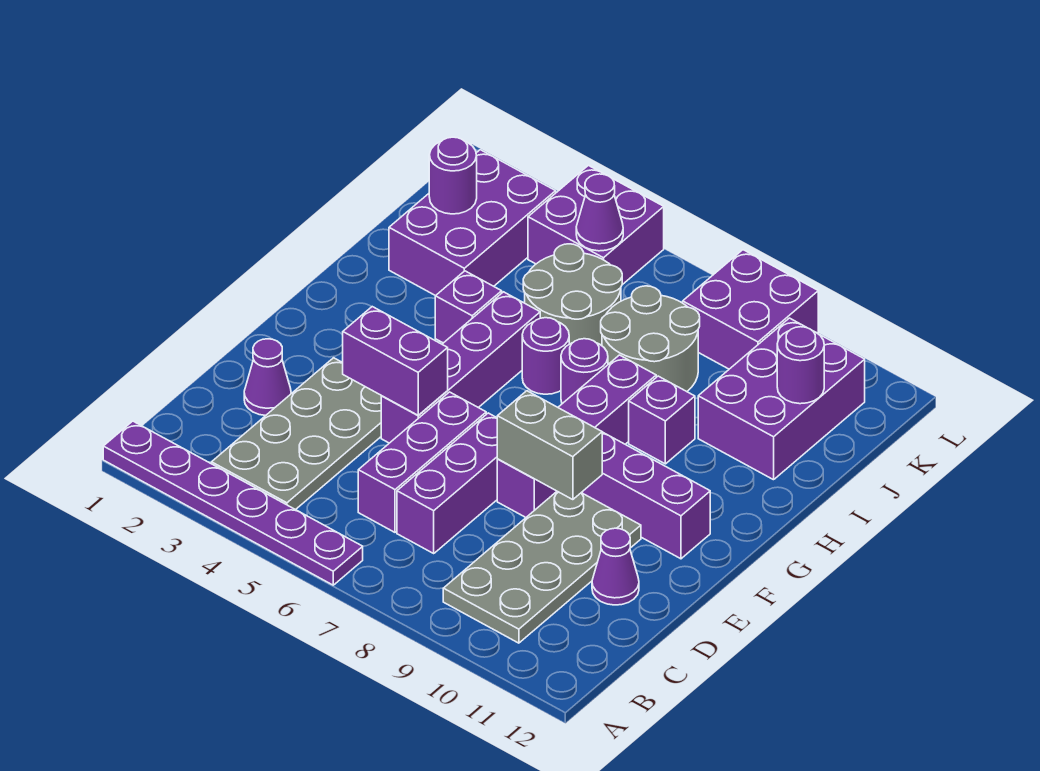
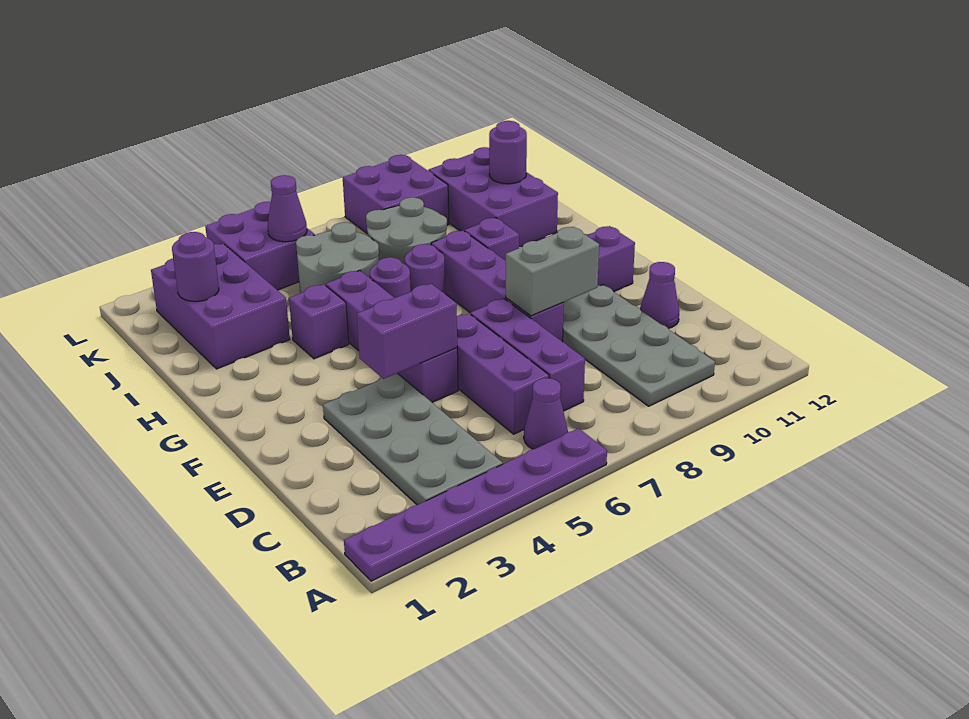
purple 1x1 cone [244,339,291,416] -> purple 1x1 cone moved to [524,378,568,449]

